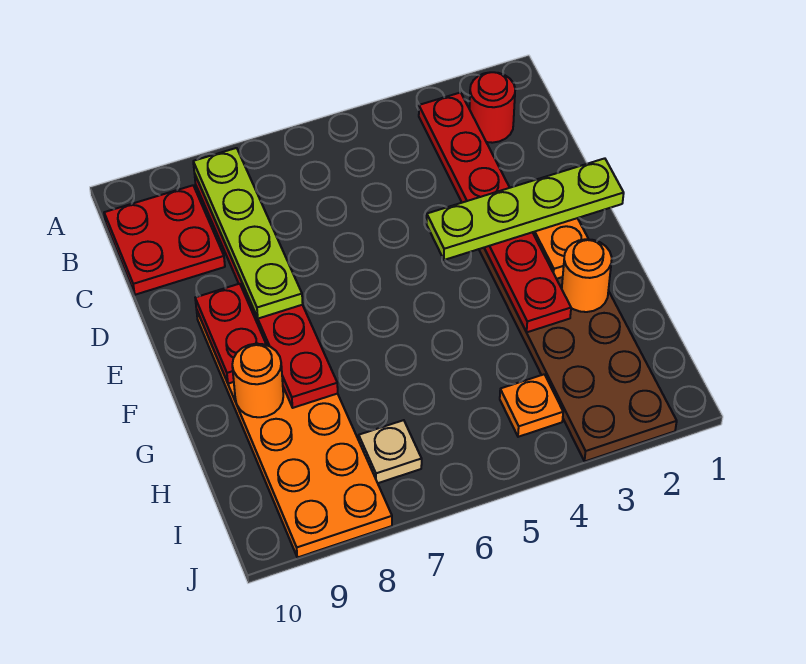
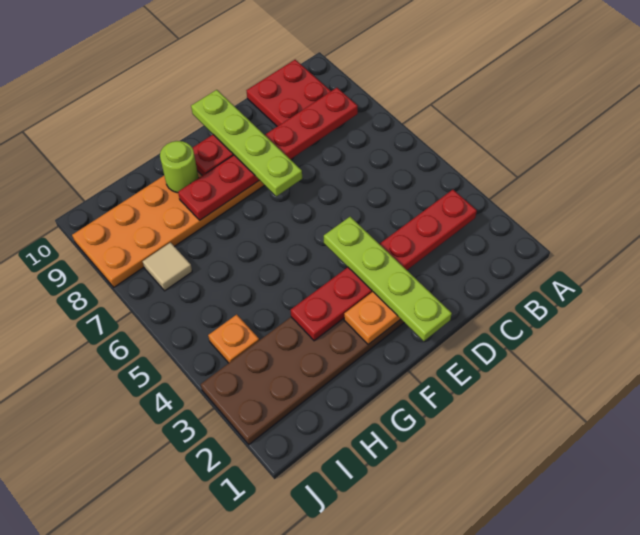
red 1x1 round brick [470,72,515,143] -> none
lime 1x4 plate [193,148,303,319] -> lime 1x4 plate turned to [191,90,302,196]
orange 1x1 round brick [562,239,612,312] -> none
orange 1x1 round brick [232,344,283,417] -> lime 1x1 round brick [160,141,199,193]
tan 1x1 plate [359,420,422,483] -> tan 1x1 tile [143,243,192,291]

